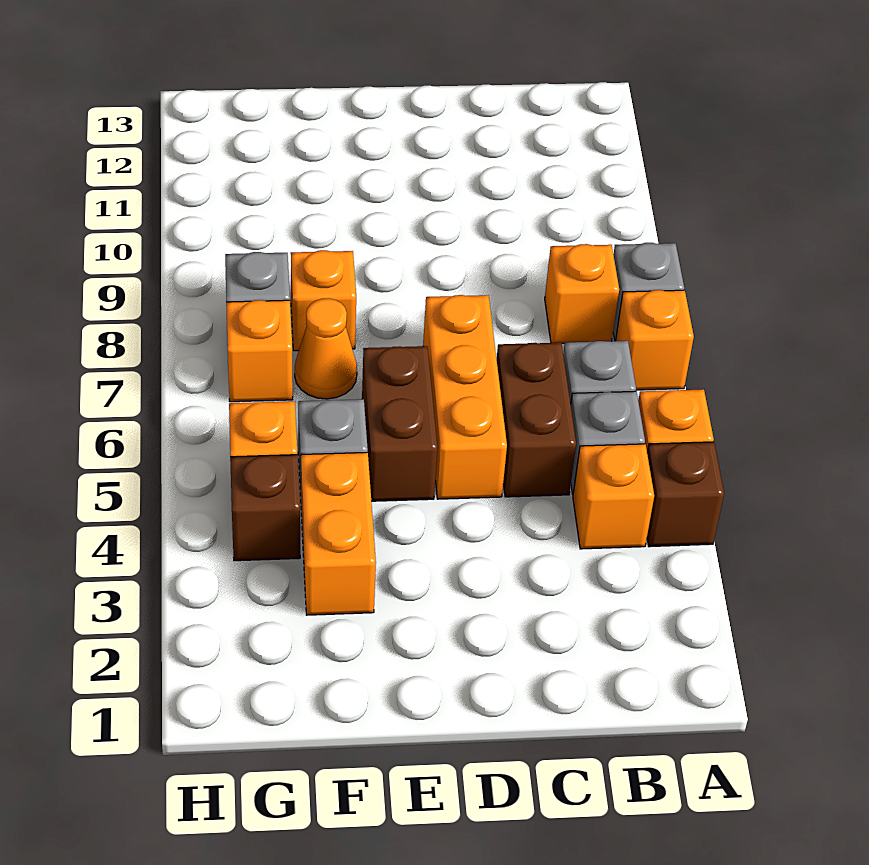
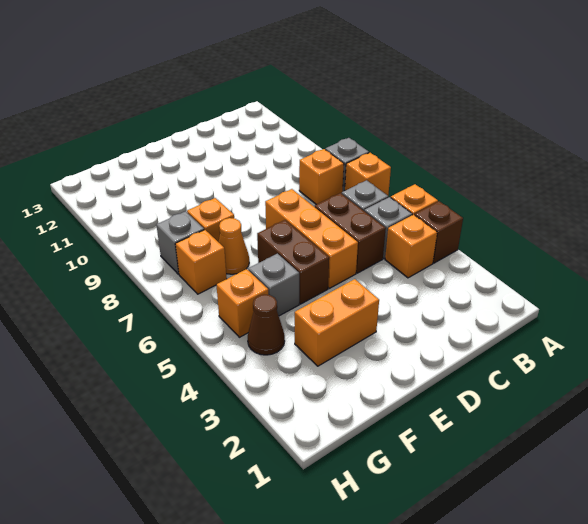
orange 1x2 brick [301,452,376,615] -> orange 1x2 brick turned to [295,279,379,366]
brown 1x1 brick [230,455,300,561] -> brown 1x1 cone [248,295,285,355]

